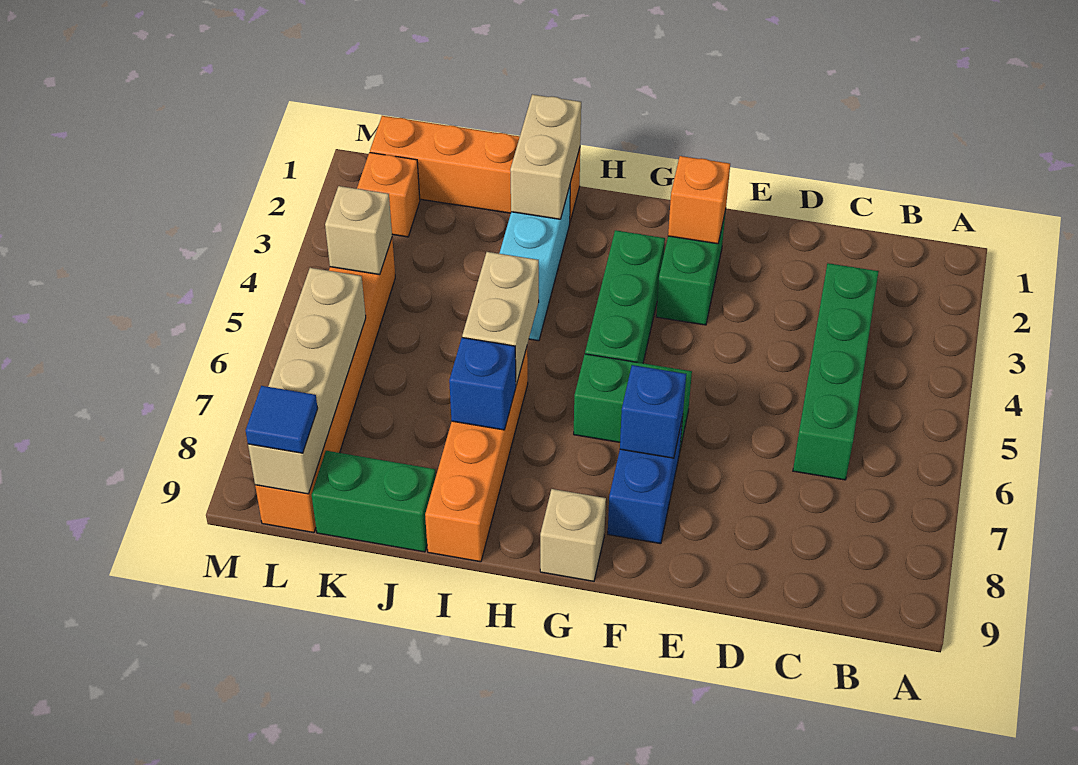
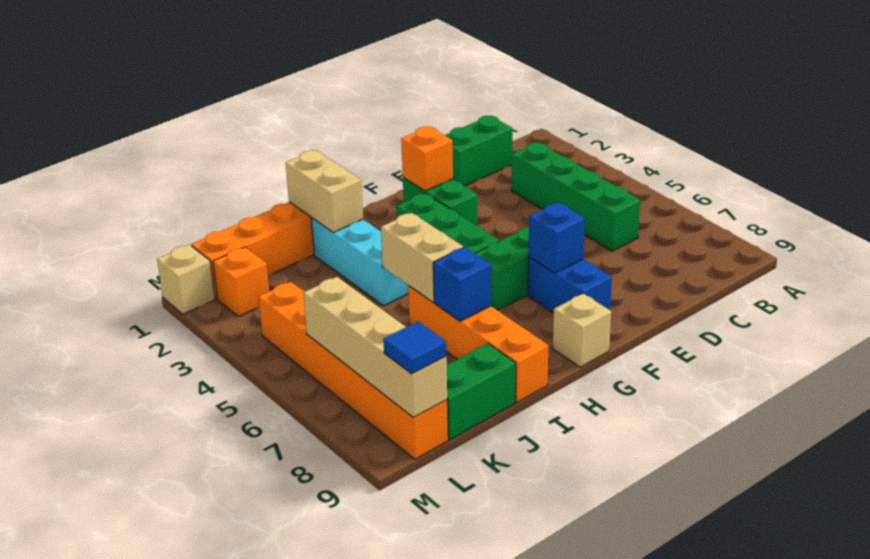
none -> green 1x2 brick [445,116,513,186]
tan 1x1 brick [325,186,392,275] -> tan 1x1 brick moved to [157,245,215,314]

